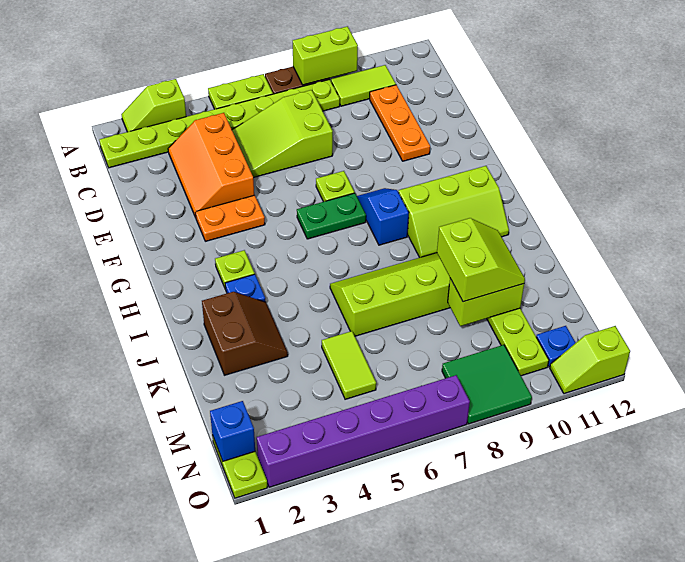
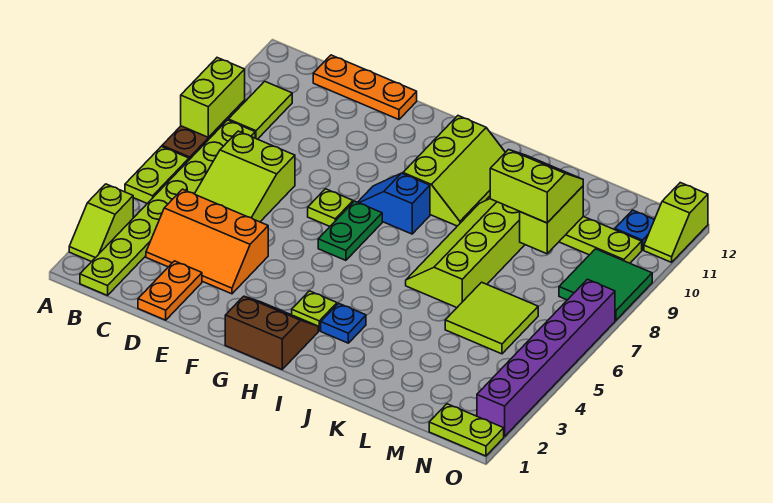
orange 1x3 plate [370,85,430,161] -> orange 1x3 plate moved to [313,55,417,120]
orange 1x2 plate [196,195,265,241] -> orange 1x2 plate moved to [138,261,202,320]
brown 2x2 slope [202,292,288,375] -> brown 2x2 slope moved to [225,296,318,369]
lime 1x2 tile [322,331,376,399] -> lime 2x2 tile [445,282,538,354]
blue 1x1 brick [210,401,255,461] -> none

